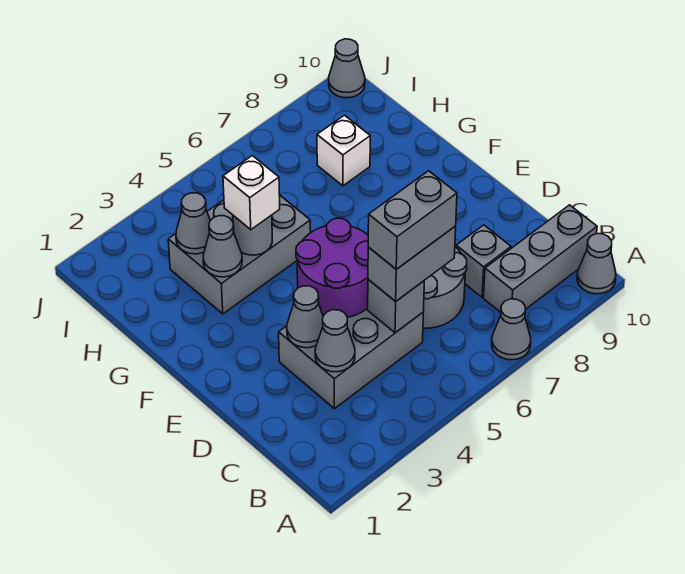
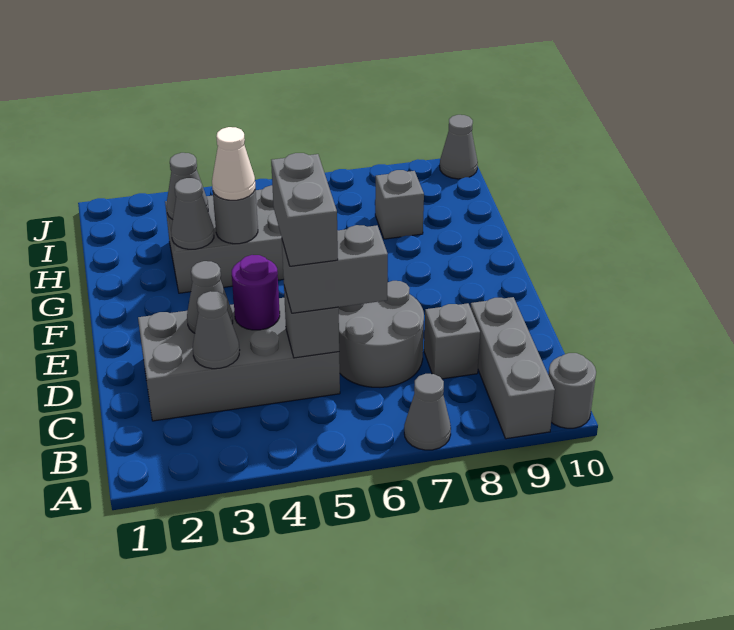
grey 1x1 cone [577,234,616,294] -> grey 1x1 round brick [548,353,596,428]
grey 1x3 brick [483,205,597,312] -> grey 1x3 brick turned to [470,297,555,439]
grey 2x3 brick [279,308,423,409] -> grey 2x4 brick [138,298,340,421]
grey 1x2 brick [368,171,457,269] -> grey 1x2 brick turned to [271,153,338,266]
purple 2x2 round brick [296,218,368,317] -> purple 1x1 round brick [232,255,280,330]
white 1x1 brick [223,156,280,230] -> white 1x1 cone [212,127,255,200]
white 1x1 brick [317,115,370,186] -> grey 1x1 brick [375,170,424,239]

